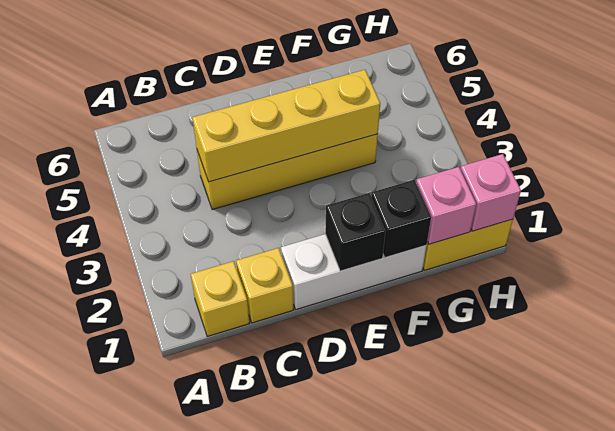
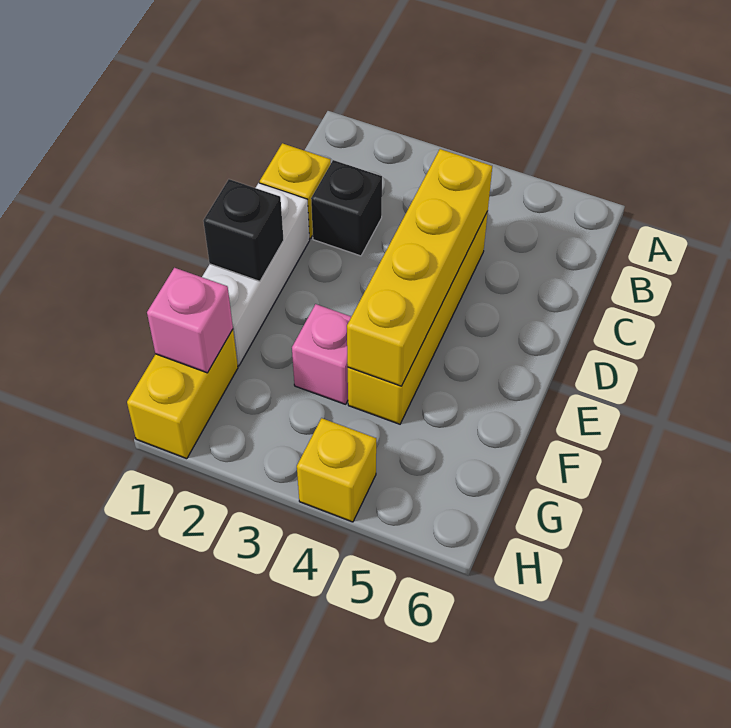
yellow 1x1 brick [191,261,249,337] -> yellow 1x1 brick moved to [297,418,376,522]
black 1x1 brick [371,180,431,258] -> black 1x1 brick moved to [311,160,382,256]
pink 1x1 brick [461,154,521,231] -> pink 1x1 brick moved to [292,304,351,404]

